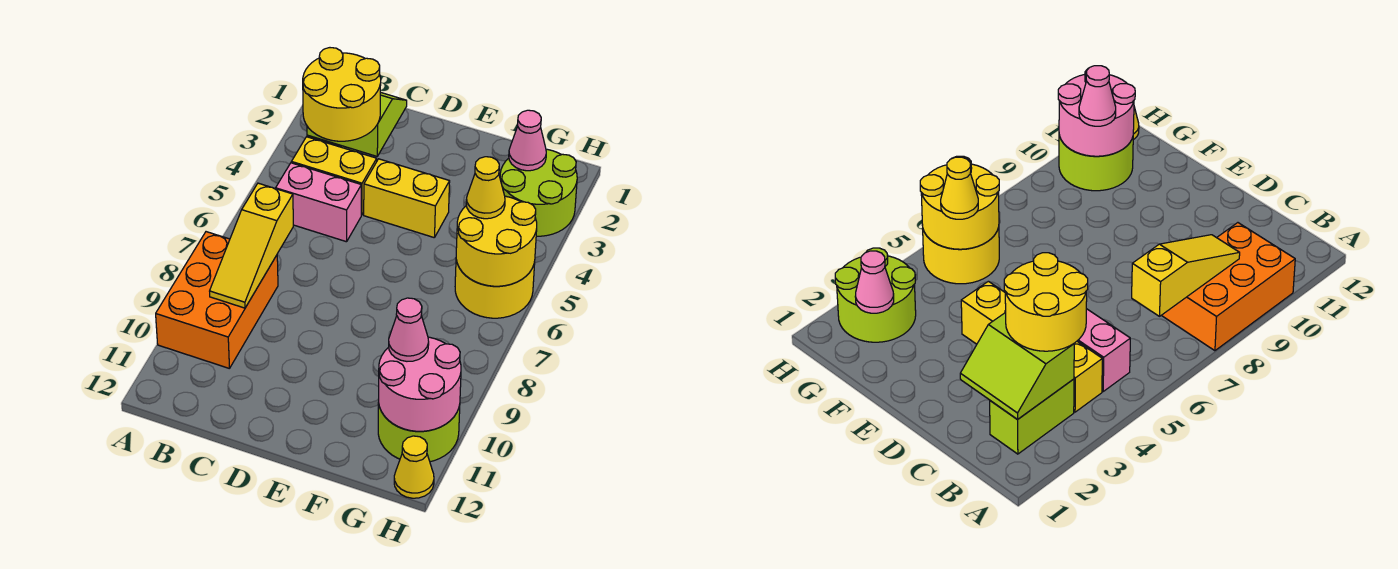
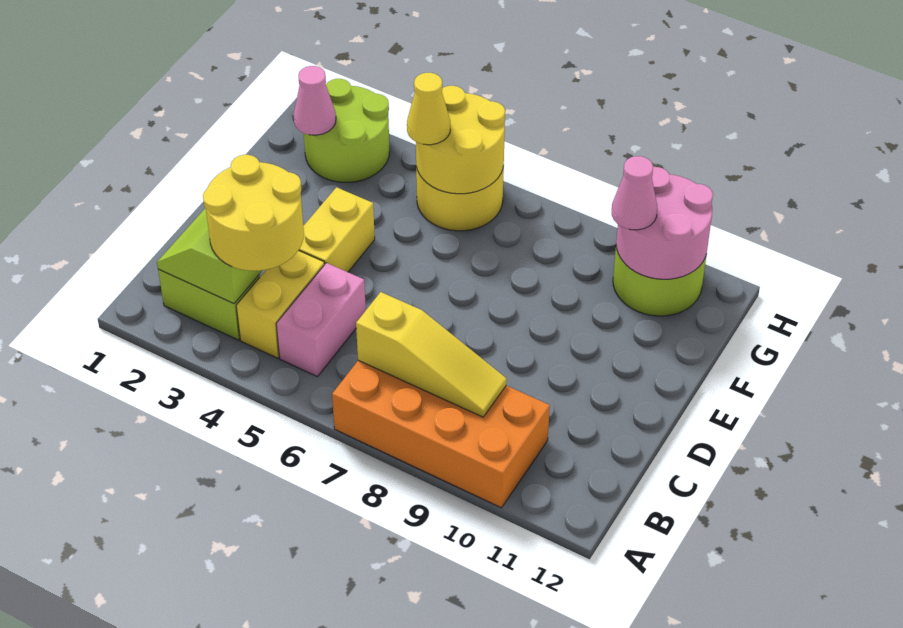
orange 2x3 brick [156,232,278,369] -> orange 2x4 brick [332,360,550,508]
yellow 1x1 cone [394,436,434,498] -> none

